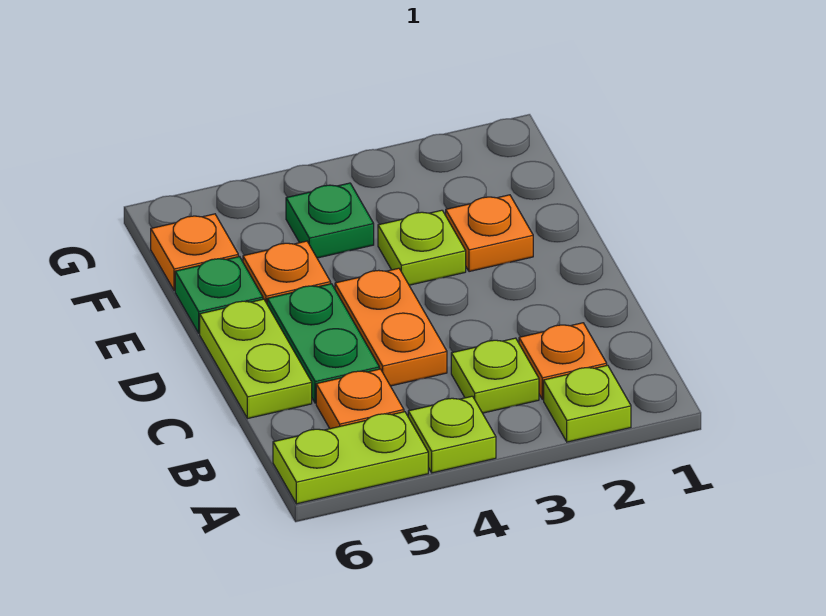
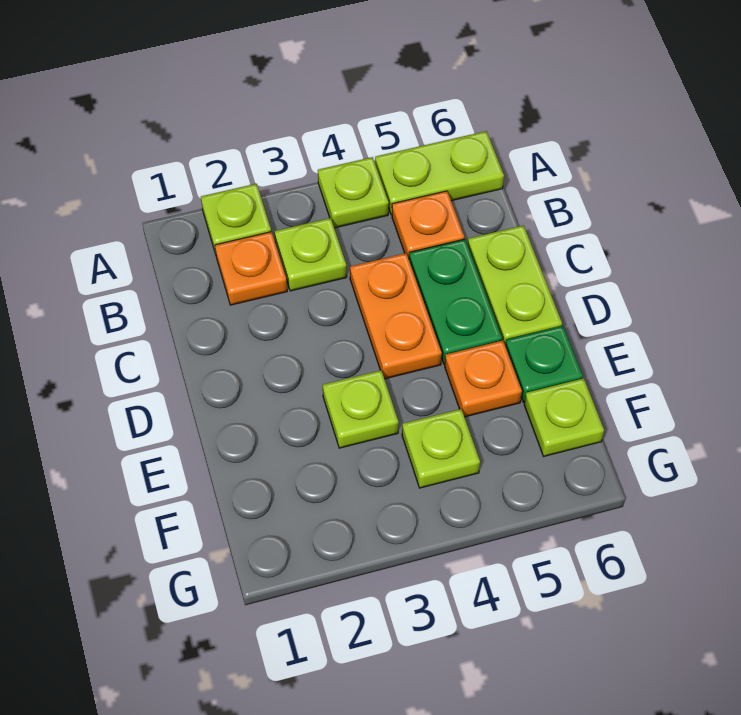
orange 1x1 plate [446,195,533,272] -> none
green 1x1 plate [286,183,374,258] -> lime 1x1 plate [402,409,480,488]
orange 1x1 plate [151,214,238,291] -> lime 1x1 plate [524,378,604,456]

